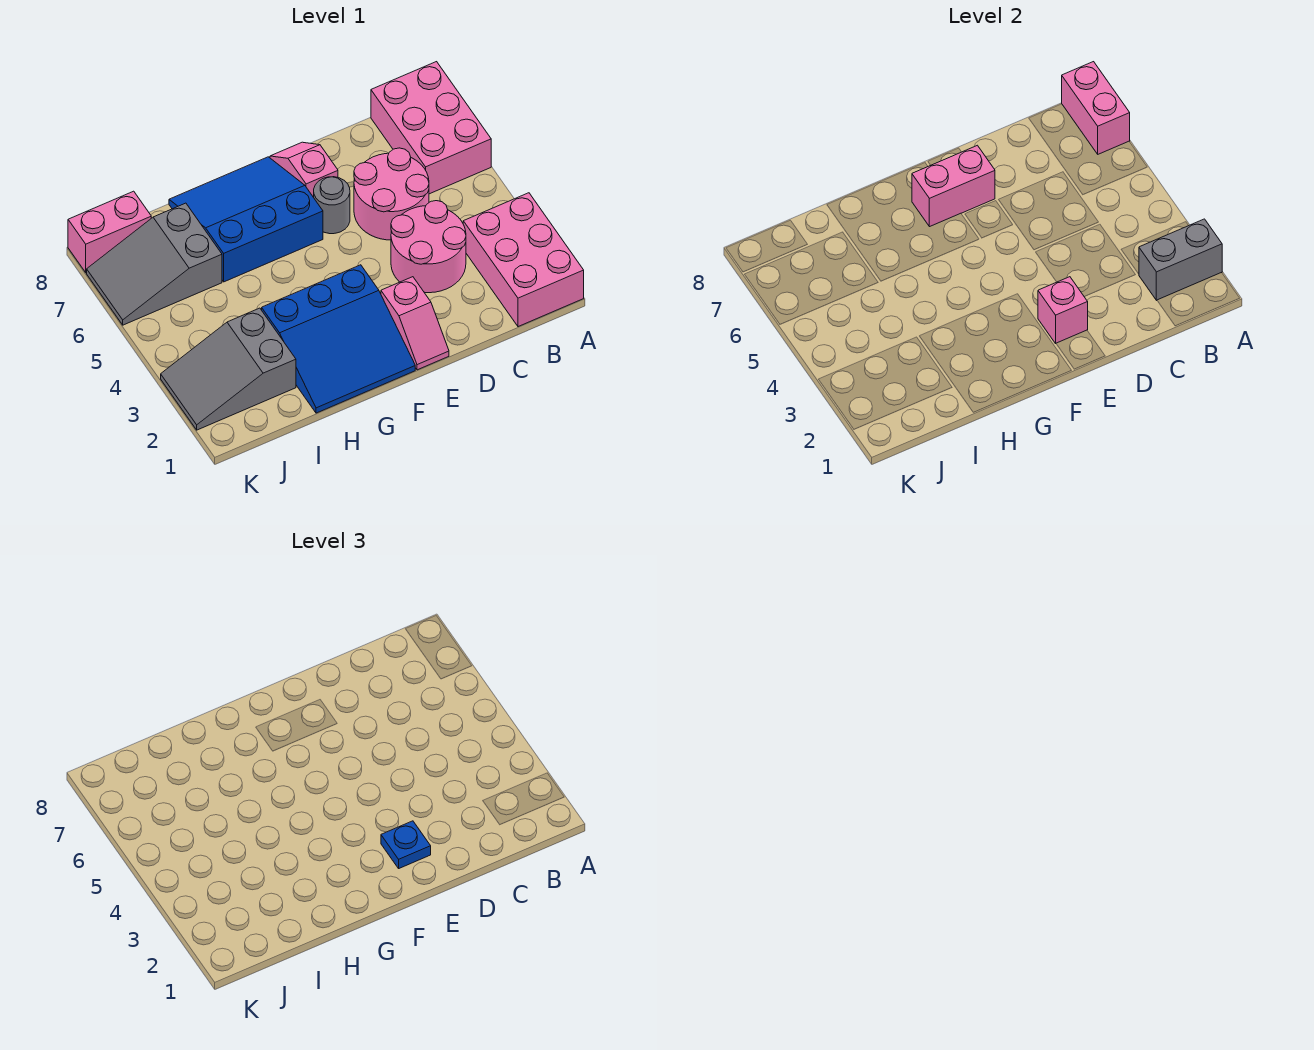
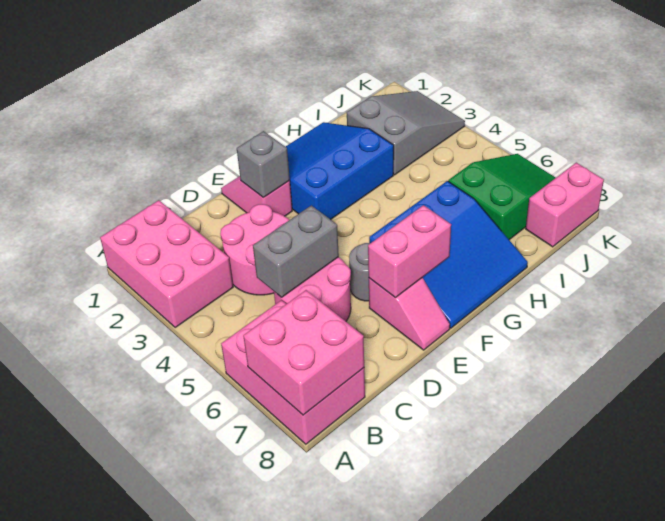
grey 1x2 brick [1139,219,1222,300] -> grey 1x2 brick moved to [253,205,339,297]
pink 1x2 brick [1062,62,1130,154] -> pink 2x2 brick [243,290,364,415]
pink 1x1 brick [1038,277,1088,343] -> grey 1x1 brick [237,131,290,198]
blue 1x1 plate [381,821,431,868] -> none
grey 2x3 slope [87,203,222,325] -> green 2x3 slope [448,154,556,240]

